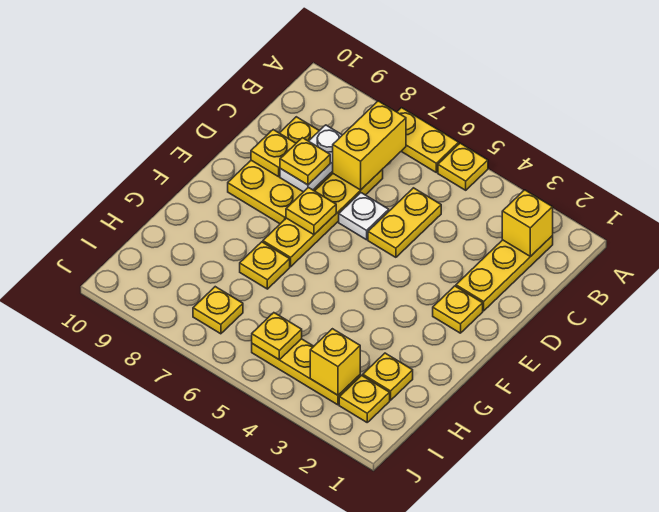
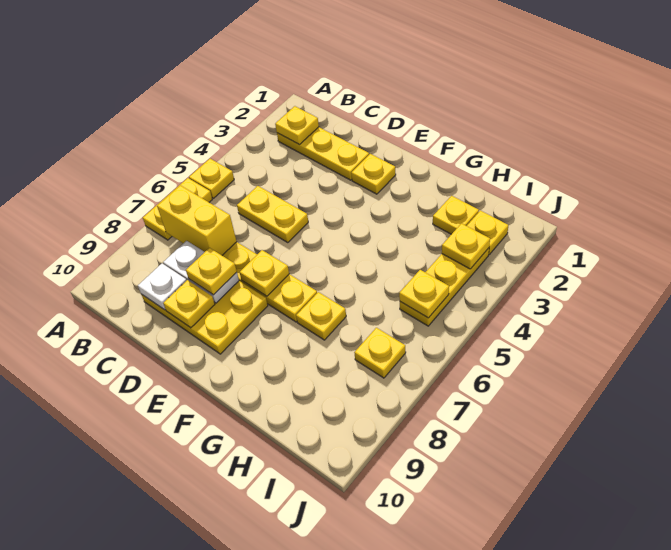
yellow 1x1 brick [502,190,553,257] -> yellow 1x1 plate [275,106,319,145]
white 1x1 plate [339,193,389,240] -> white 1x1 plate moved to [138,263,187,310]
yellow 1x1 brick [310,329,360,395] -> yellow 1x1 plate [442,223,490,269]

